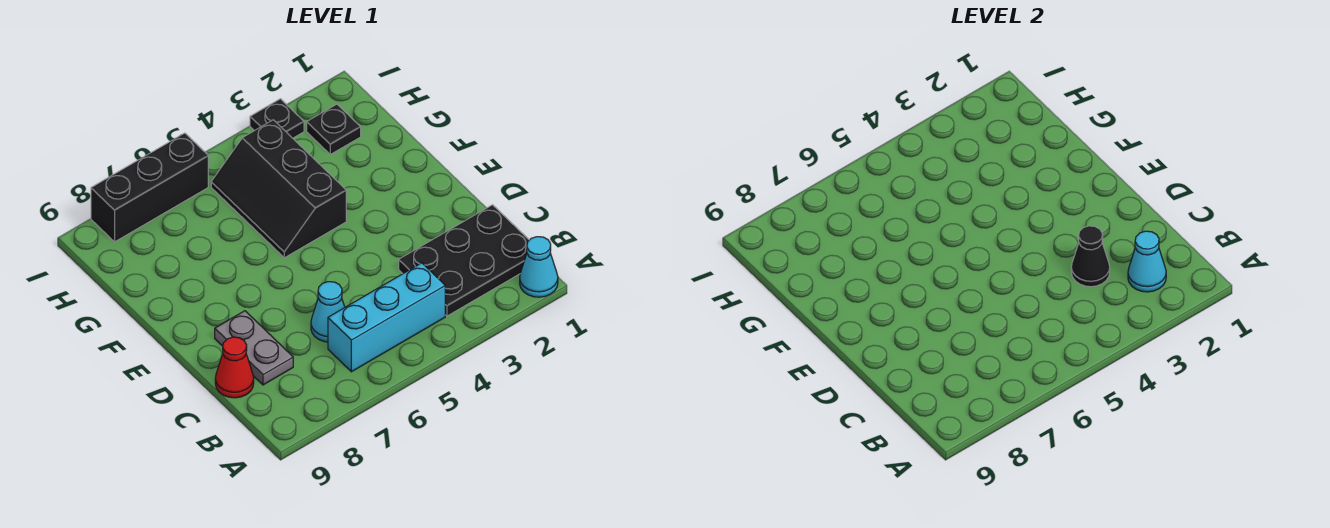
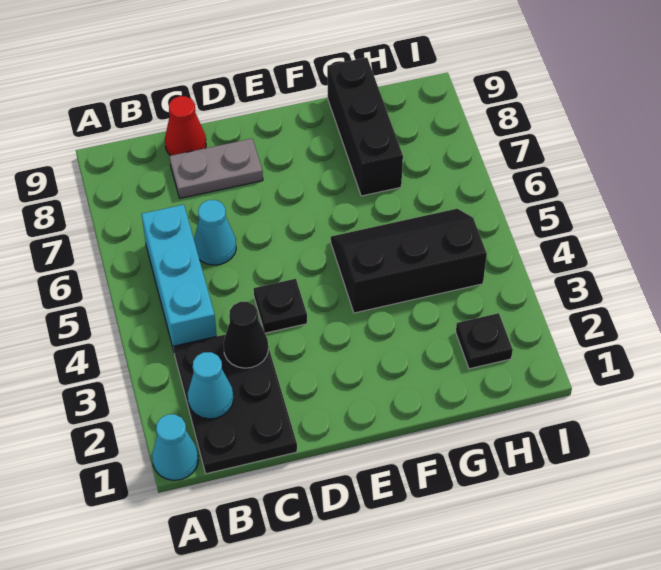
black 1x1 plate [250,99,304,138] -> black 1x1 plate moved to [254,279,307,333]
black 1x3 brick [91,133,208,242] -> black 1x3 brick moved to [327,58,403,196]

